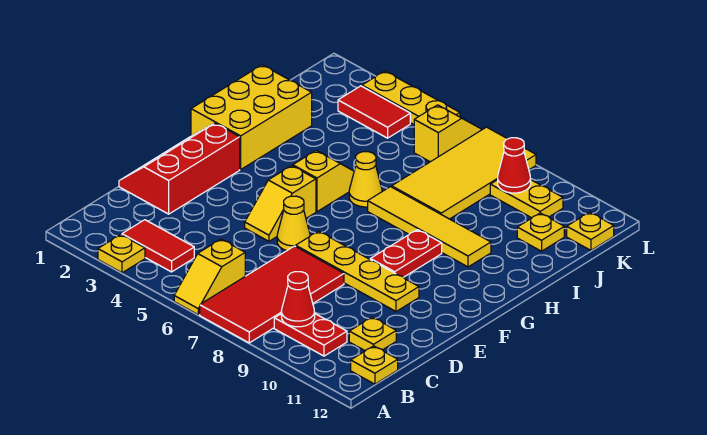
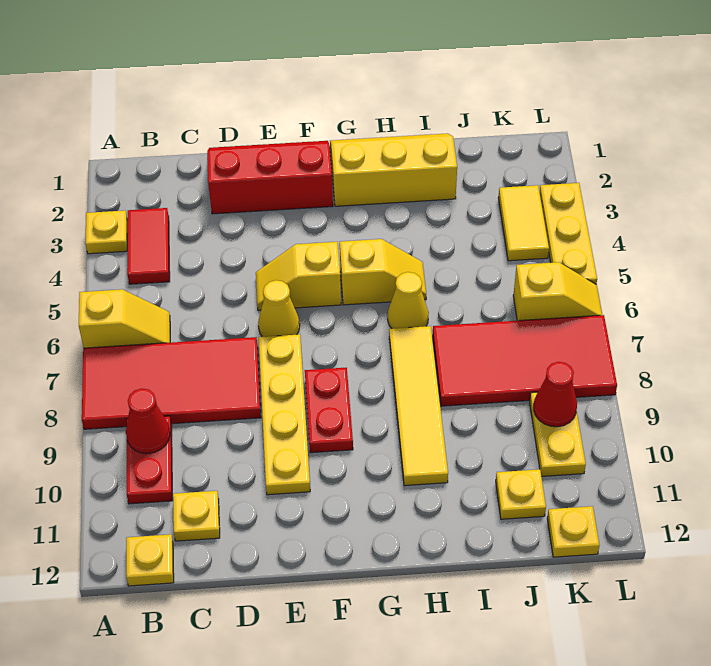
yellow 1x2 slope [174,239,245,315] -> yellow 1x2 slope turned to [79,289,170,348]
red 1x2 plate [370,230,442,277] -> red 1x2 plate turned to [305,368,353,453]
yellow 2x3 brick [191,65,312,169] -> yellow 2x3 slope [330,133,457,206]
yellow 2x4 tile [392,127,536,219] -> red 2x4 tile [433,315,617,406]
red 1x2 tile [338,86,410,138] -> yellow 1x2 tile [498,185,549,261]

